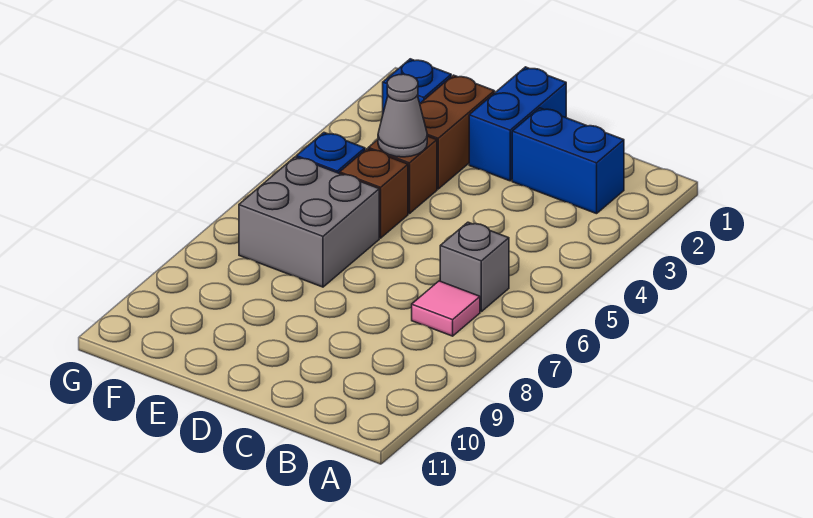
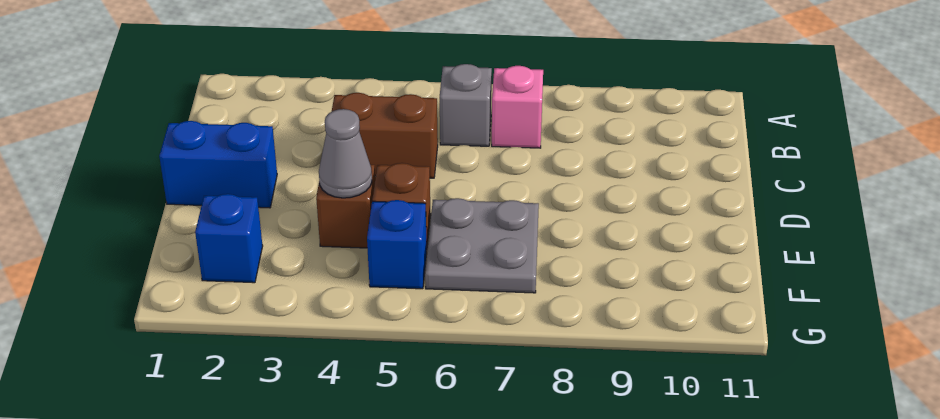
blue 1x2 brick [512,108,624,214] -> none
pink 1x1 tile [412,281,480,336] -> pink 1x1 brick [492,66,543,148]
brown 1x2 brick [420,75,495,189] -> brown 1x2 brick moved to [332,93,438,178]
grey 2x2 brick [239,157,379,287] -> grey 2x2 plate [425,198,539,293]

